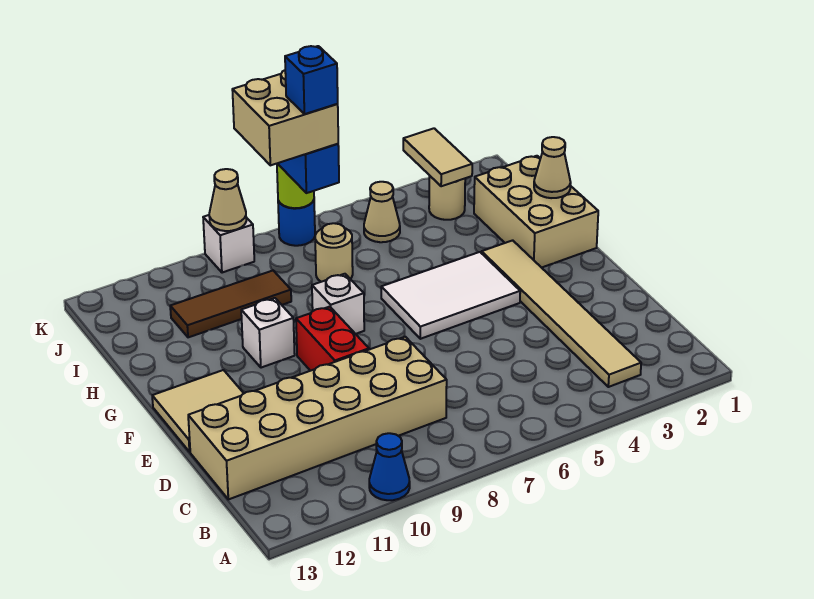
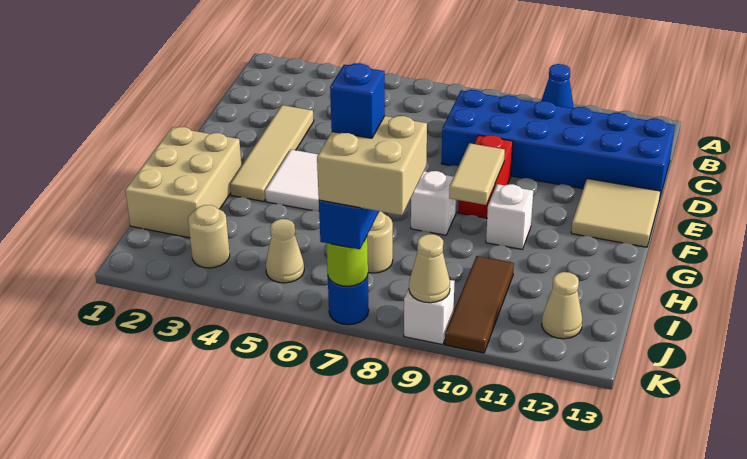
tan 1x6 tile [482,240,641,387] -> tan 1x4 tile [230,105,314,201]
tan 2x6 brick [188,337,447,499] -> blue 2x6 brick [441,90,675,200]
tan 1x1 cone [534,137,571,198] -> tan 1x1 cone moved to [542,272,582,339]
brown 1x3 tile [170,271,291,337] -> brown 1x3 tile turned to [445,256,514,353]
tan 1x2 tile [403,128,472,186] -> tan 1x2 tile moved to [449,143,505,205]

